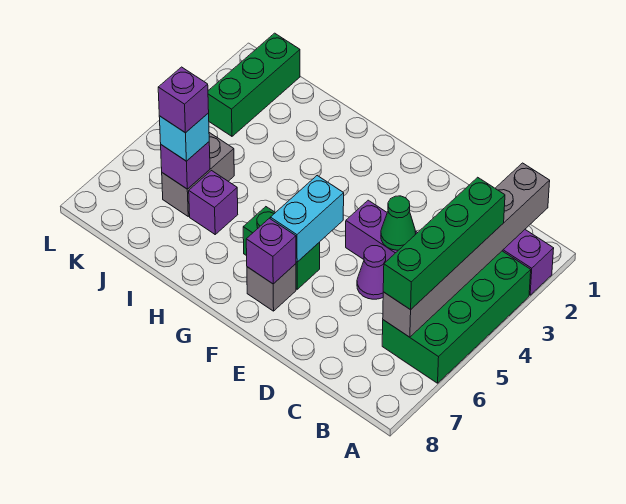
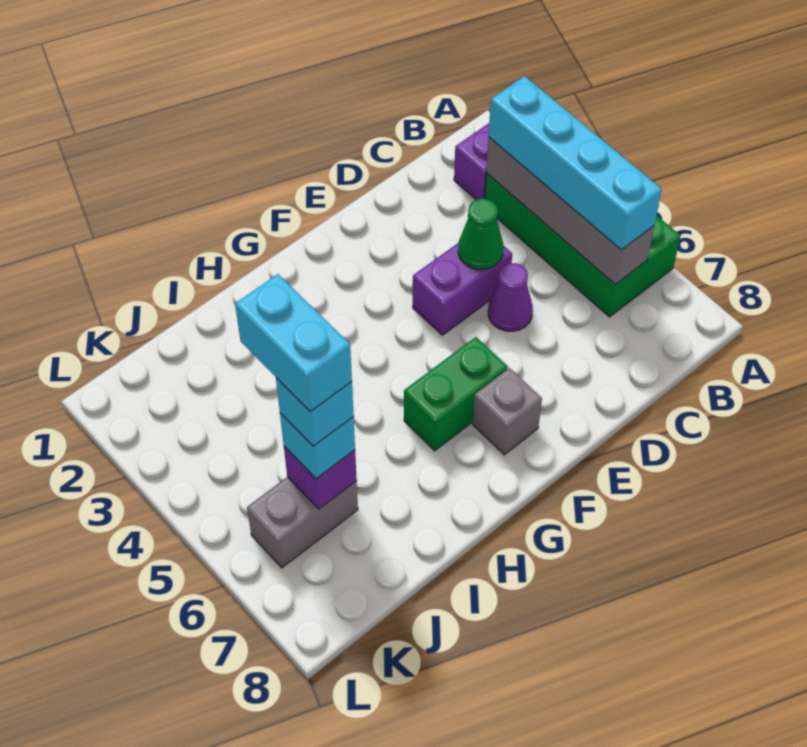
grey 1x6 brick [383,163,550,337] -> grey 1x4 brick [486,137,654,284]
green 1x4 brick [383,177,505,310] -> cyan 1x4 brick [489,76,662,250]
cyan 1x2 brick [270,176,344,262] -> cyan 1x2 brick moved to [235,274,352,412]
purple 1x1 brick [246,218,296,284] -> none
purple 1x1 brick [189,171,238,234] -> none
grey 1x2 brick [162,133,234,216] -> grey 1x2 brick turned to [247,477,358,568]
purple 1x1 brick [158,67,209,133] -> cyan 1x1 brick [276,378,354,446]
green 1x3 brick [208,33,300,136] -> none

